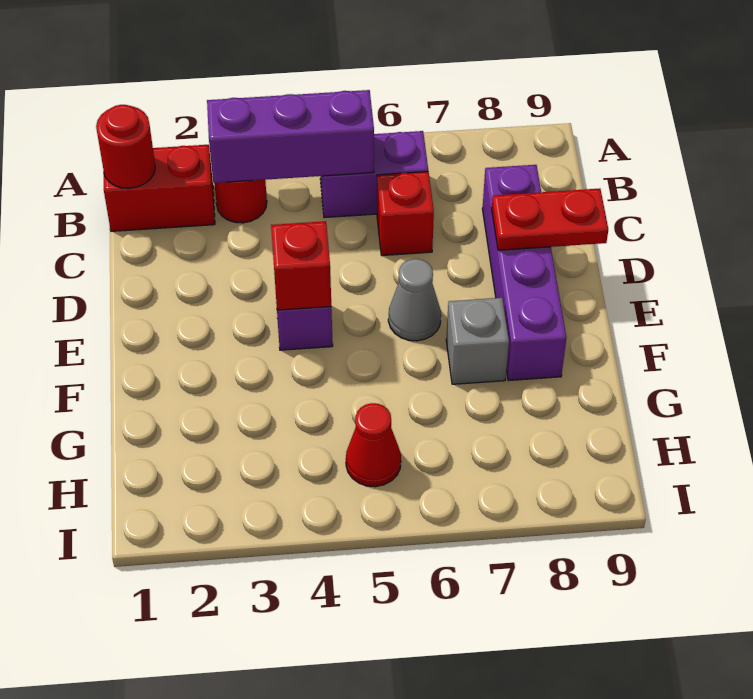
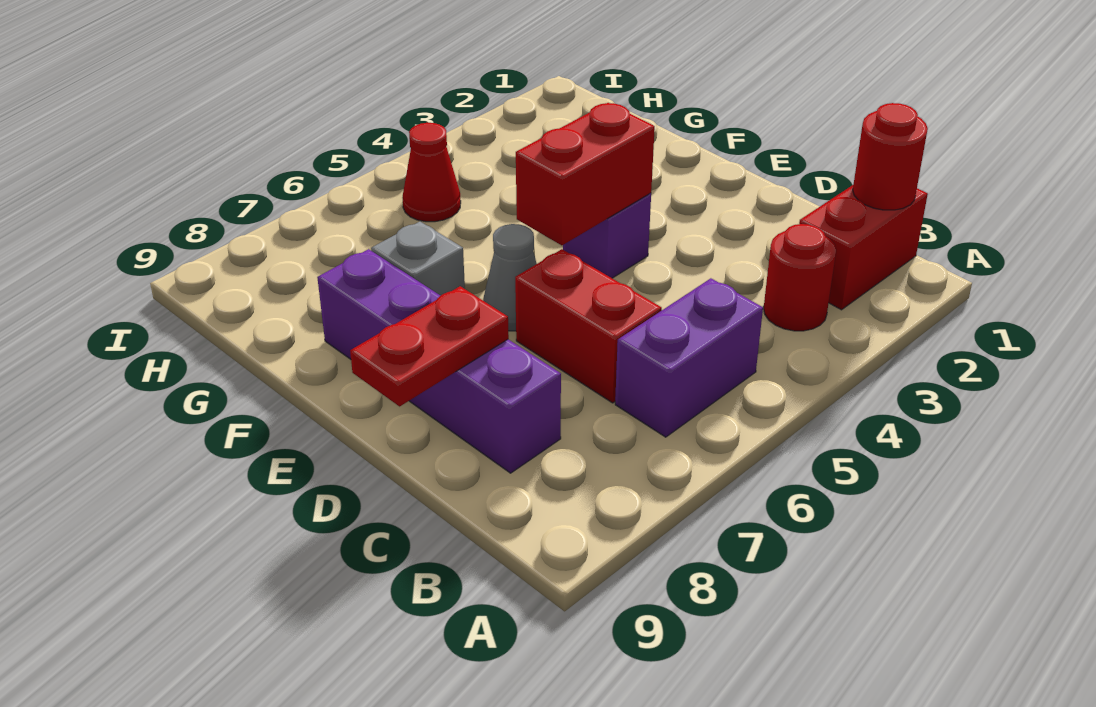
purple 1x3 brick [207,90,374,183] -> none
red 1x1 brick [377,172,434,256] -> red 1x2 brick [515,249,662,403]
red 1x1 brick [271,221,331,310] -> red 1x2 brick [516,103,655,245]

